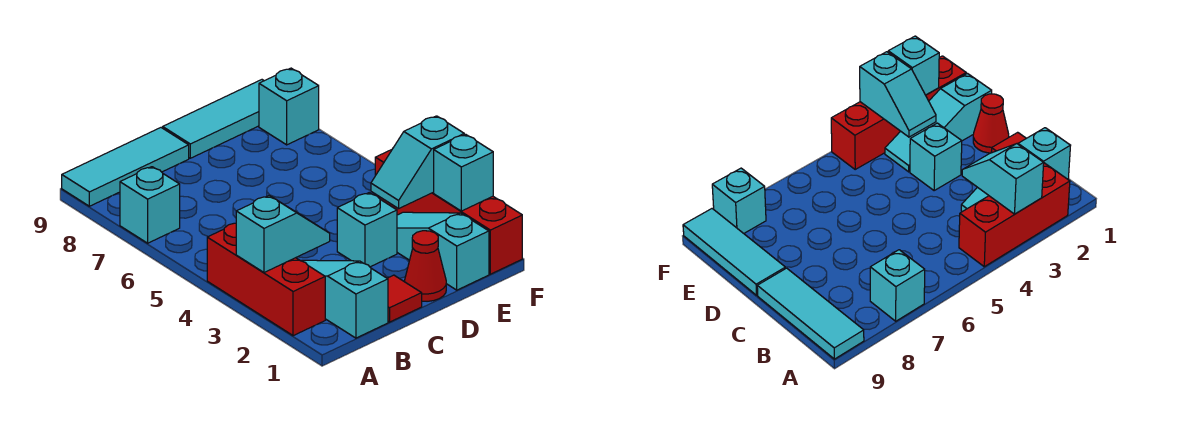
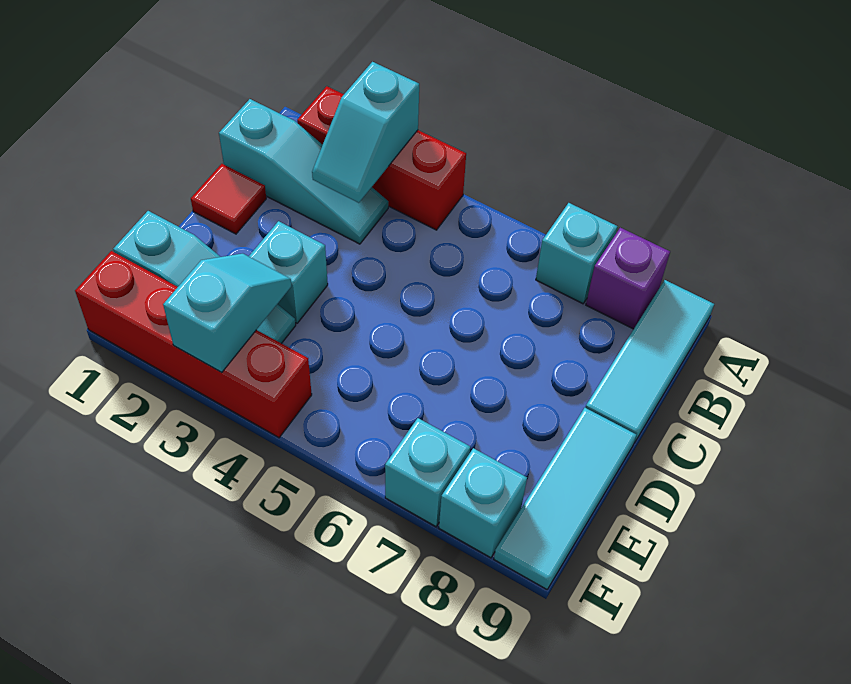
none -> purple 1x1 brick [586,228,670,329]
red 1x1 cone [405,231,446,301] -> none
cyan 1x1 brick [434,134,493,211] -> cyan 1x1 brick moved to [385,418,470,527]

